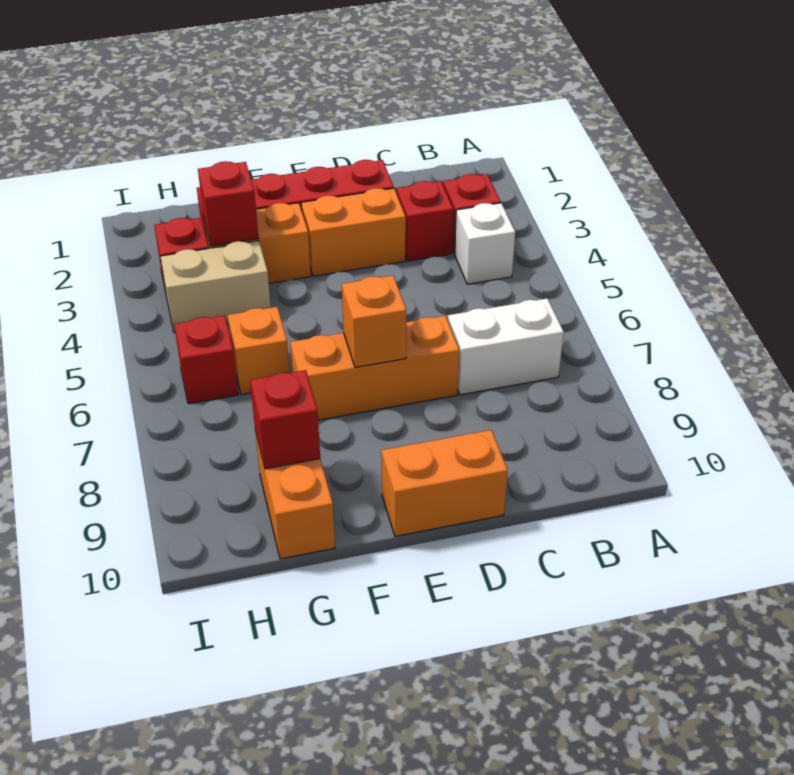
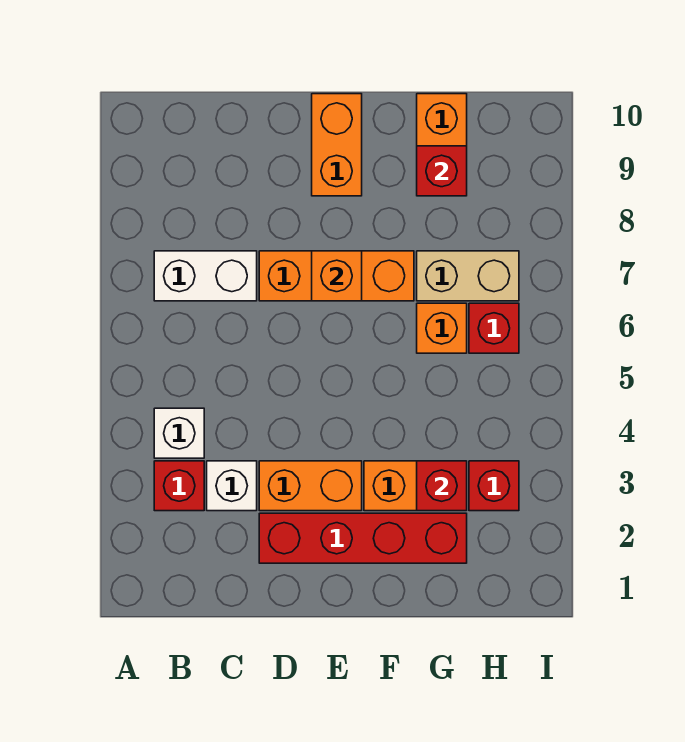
red 1x1 brick [397,181,453,261] -> white 1x1 brick [207,461,257,511]
orange 1x2 brick [381,430,508,537] -> orange 1x2 brick turned to [312,94,362,196]
tan 1x2 brick [160,241,271,333] -> tan 1x2 brick moved to [417,251,519,301]

